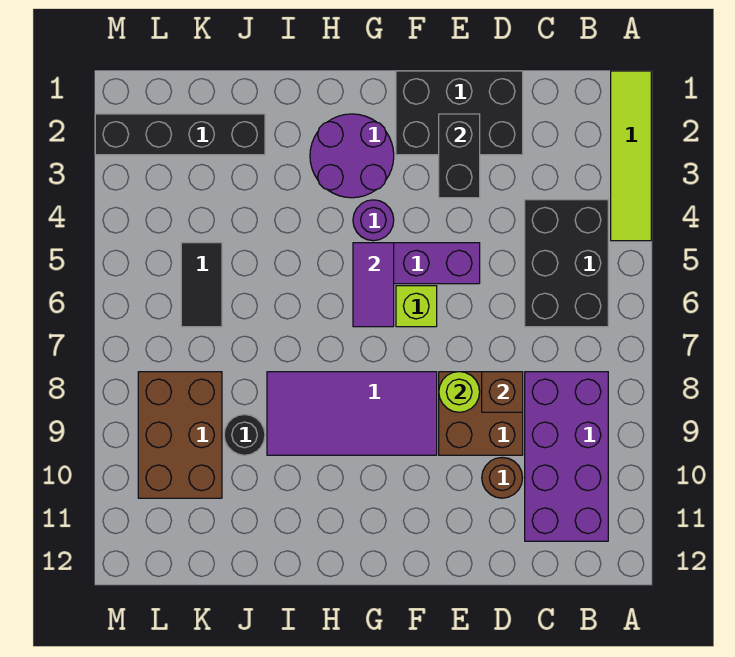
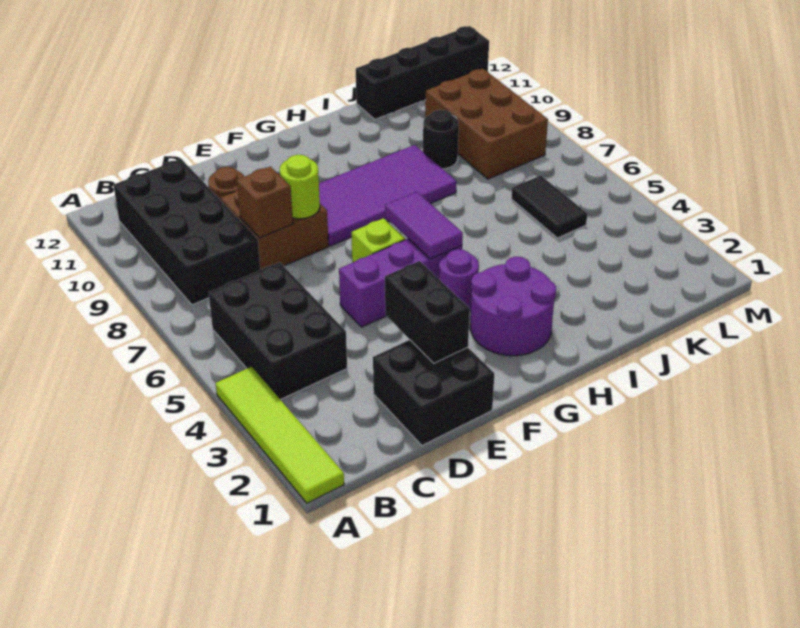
purple 2x4 brick [525,372,608,541] -> black 2x4 brick [114,159,260,305]
black 2x3 brick [396,71,523,155] -> black 2x2 brick [373,340,494,445]
black 1x4 brick [95,114,265,155] -> black 1x4 brick moved to [356,26,489,119]

